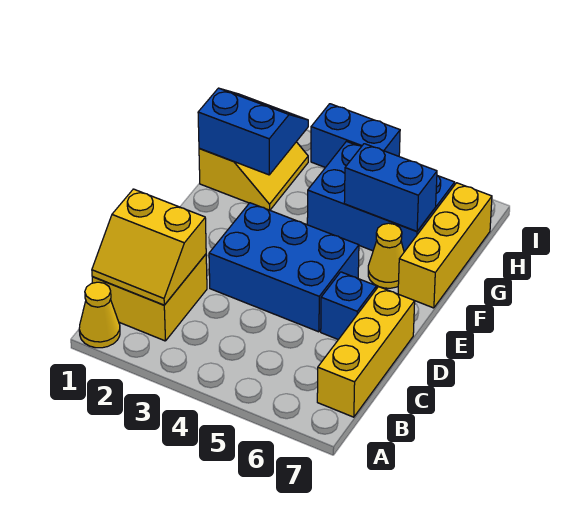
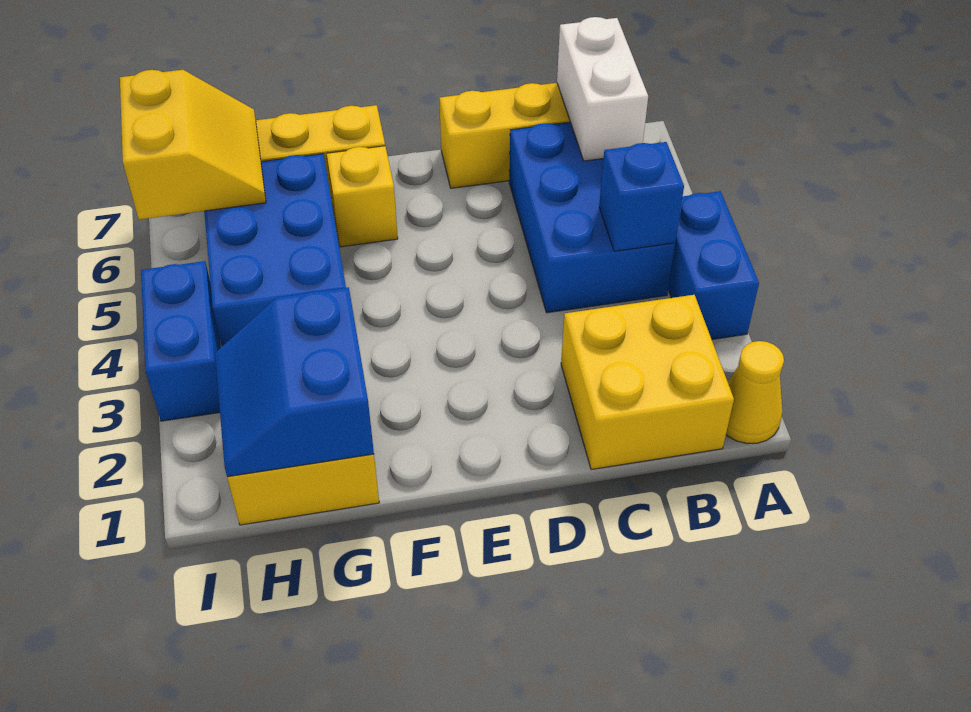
yellow 2x2 slope [92,189,206,305] -> yellow 2x2 slope moved to [120,70,266,219]
none -> white 1x2 brick [557,17,648,161]
blue 2x3 brick [209,203,359,332] -> blue 2x3 brick moved to [509,122,675,313]
blue 1x1 brick [321,272,377,340] -> blue 1x1 brick moved to [599,142,684,251]
yellow 1x1 cone [368,223,404,288] -> yellow 1x1 brick [327,146,398,247]
blue 1x2 brick [344,144,437,231] -> blue 1x2 brick moved to [668,191,759,339]

